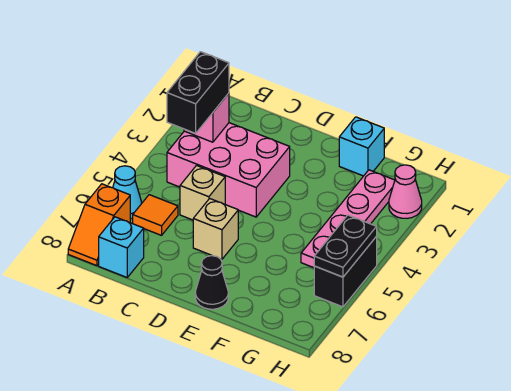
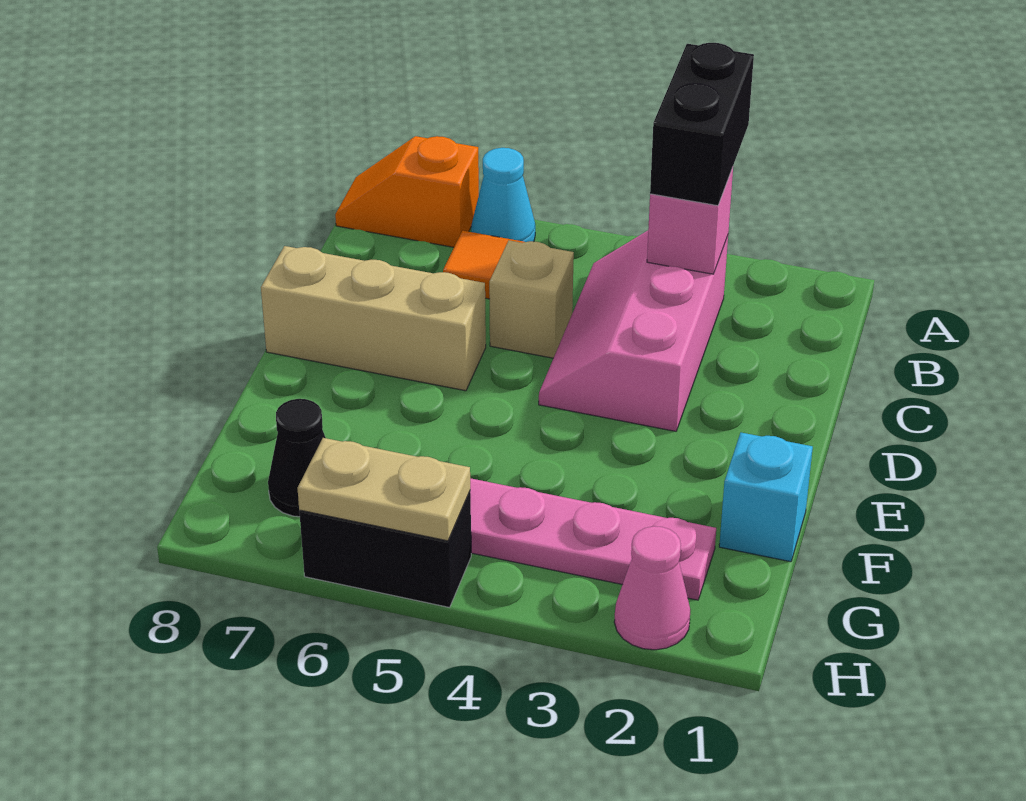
pink 2x3 brick [167,123,290,217] -> pink 2x3 slope [539,231,728,431]
black 1x2 brick [167,52,229,133] -> black 1x2 brick turned to [650,43,754,206]
cyan 1x1 brick [99,217,144,277] -> none
tan 1x1 brick [193,199,238,259] -> tan 1x3 brick [261,246,486,391]
black 1x1 cone [195,256,228,309] -> black 1x1 cone moved to [268,399,326,517]
black 1x2 plate [314,215,377,277] -> tan 1x2 plate [298,438,470,541]

